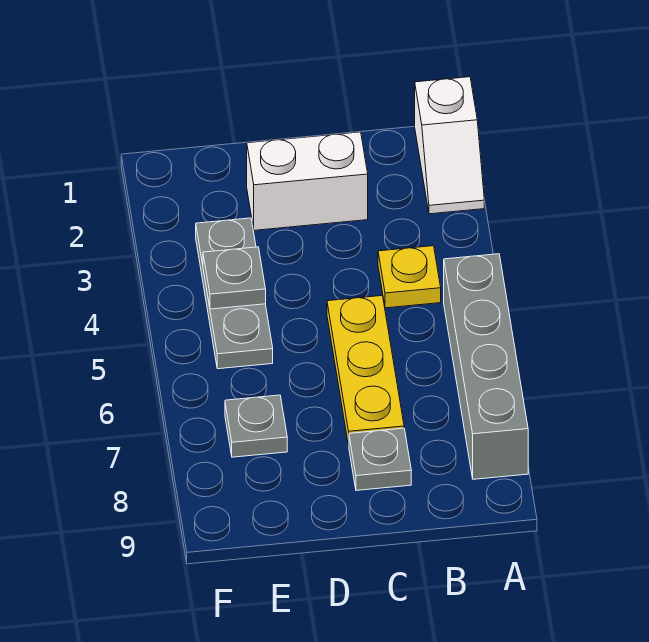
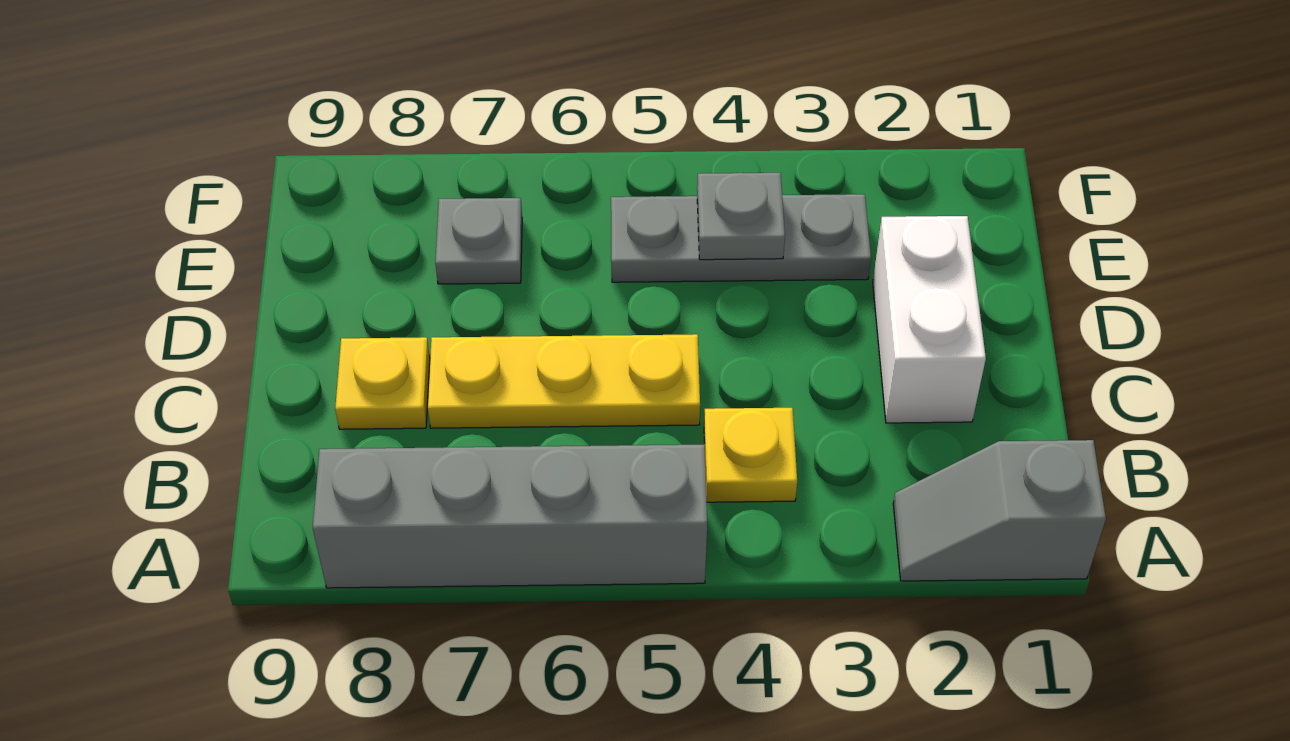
white 1x2 slope [415,77,484,214] -> grey 1x2 slope [893,440,1106,581]
grey 1x1 plate [349,428,411,490] -> yellow 1x1 plate [335,337,430,429]

